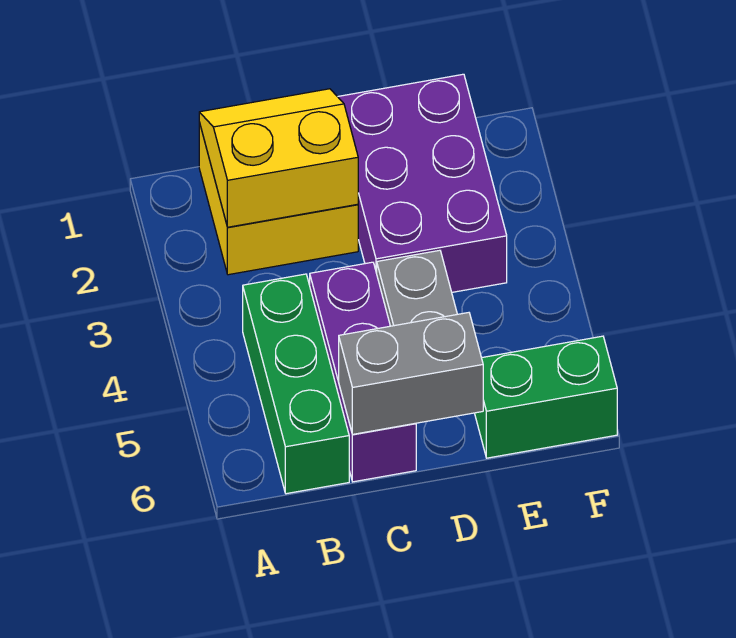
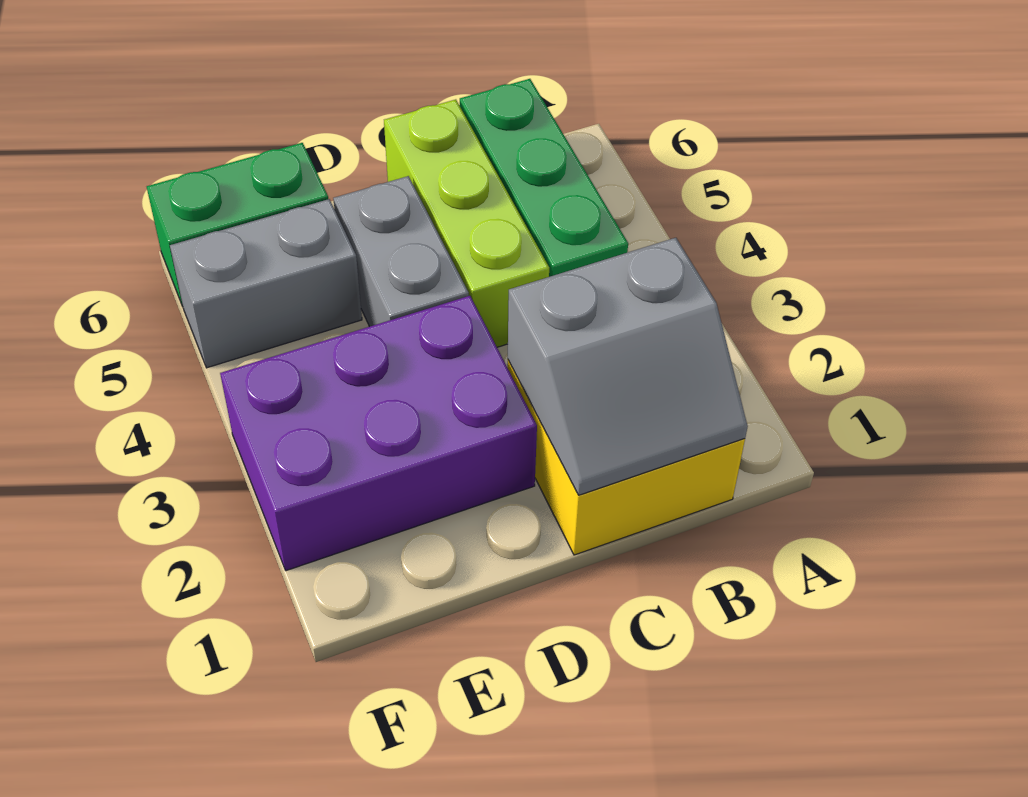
yellow 2x2 slope [199,89,358,227] -> grey 2x2 slope [508,238,748,495]
purple 1x3 brick [310,262,416,482] -> lime 1x3 brick [384,100,549,347]
grey 1x2 brick [339,313,483,435] -> grey 1x2 brick moved to [170,199,362,368]
purple 2x3 brick [338,74,507,292] -> purple 2x3 brick turned to [220,296,537,571]

